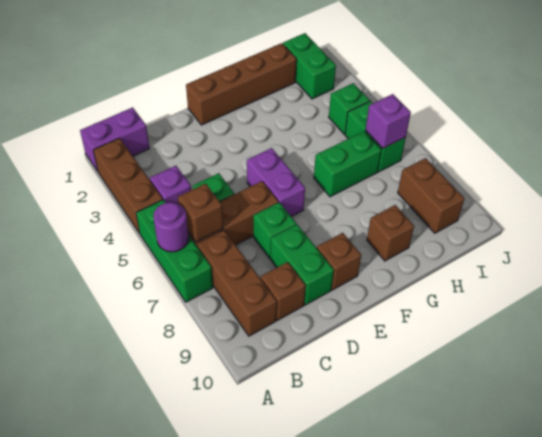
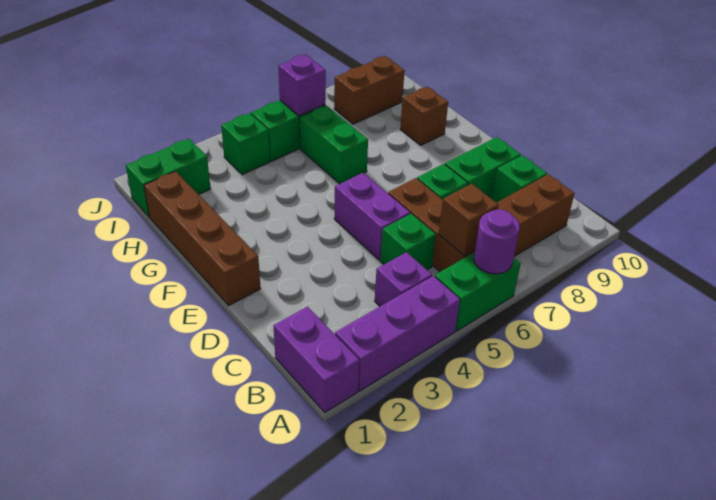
brown 1x3 brick [93,138,163,234] -> purple 1x3 brick [335,276,460,391]
green 1x3 brick [136,200,213,302] -> green 1x2 brick [435,252,521,331]
brown 1x1 brick [261,262,306,320] -> green 1x1 brick [492,155,547,203]
purple 1x2 brick [247,148,305,217] -> purple 1x2 brick turned to [334,173,410,260]
brown 1x1 brick [317,233,361,290] -> none

